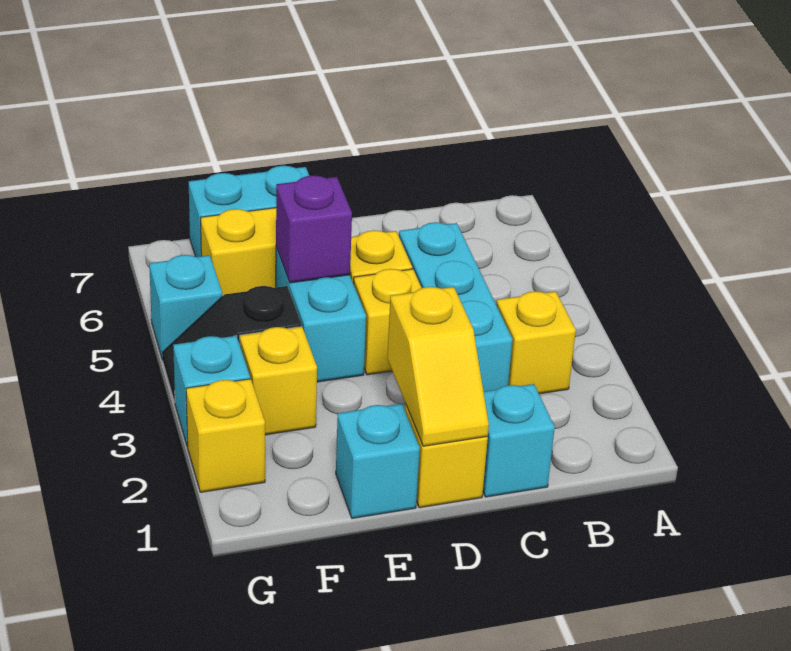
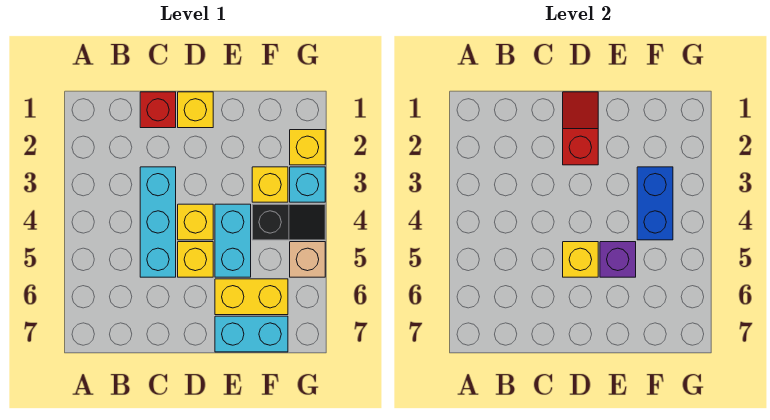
yellow 1x1 brick [496,291,576,394] -> yellow 1x1 brick moved to [563,242,598,277]
cyan 1x1 brick [483,384,555,497] -> red 1x1 brick [140,92,176,128]
yellow 1x2 slope [387,287,489,446] -> red 1x2 slope [563,92,598,165]
cyan 1x1 brick [336,404,420,518] -> none
none -> blue 1x2 brick [637,167,673,240]
cyan 1x1 brick [149,255,222,360] -> tan 1x1 brick [290,242,325,277]

